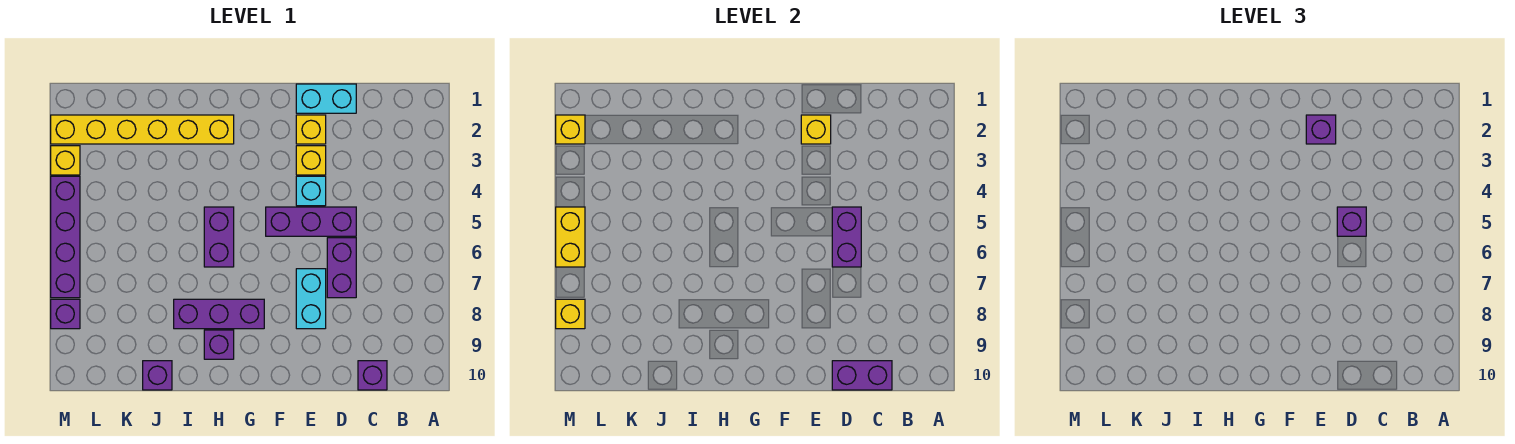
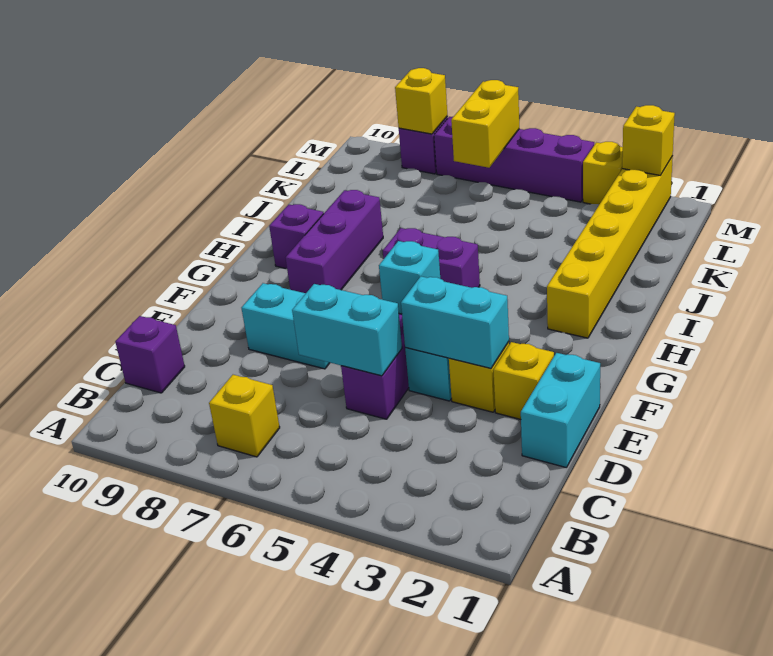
purple 1x2 brick [832,361,892,390] -> none
purple 1x2 brick [832,207,861,267] -> cyan 1x2 brick [292,284,402,376]
purple 1x1 brick [1337,207,1366,236] -> none
purple 1x2 brick [327,238,356,298] -> none
yellow 1x1 brick [801,115,831,144] -> yellow 1x1 brick moved to [209,375,280,457]
purple 1x1 brick [1306,115,1336,144] -> none
none -> cyan 1x2 brick [401,276,509,368]
none -> cyan 1x1 brick [379,241,440,314]
purple 1x1 brick [143,361,172,390] -> none
yellow 1x2 brick [556,207,585,267] -> yellow 1x2 brick turned to [451,80,519,168]

